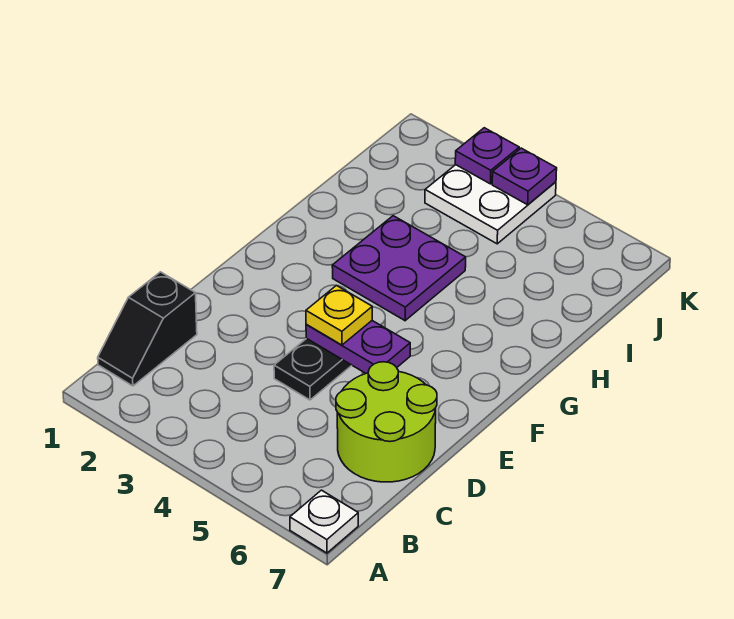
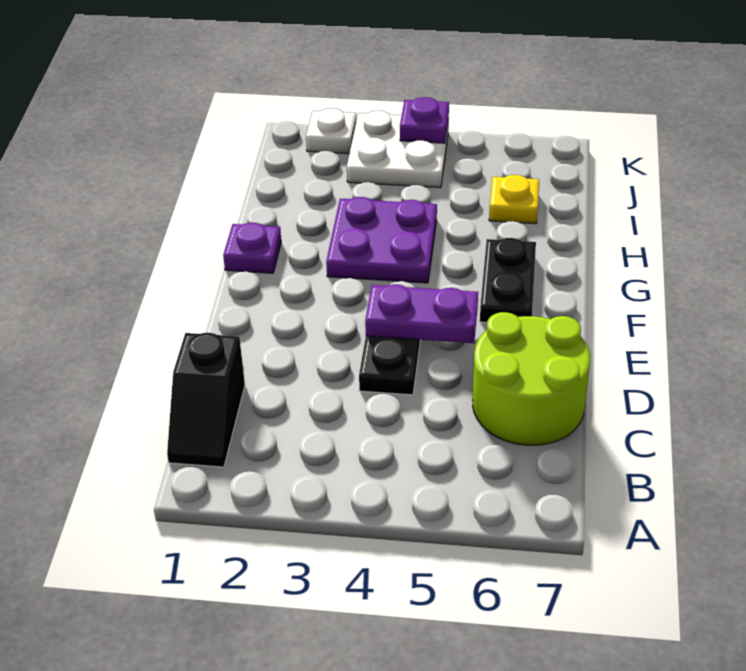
white 1x1 plate [290,490,358,553] -> white 1x1 plate moved to [306,108,356,154]
yellow 1x1 plate [306,285,372,345] -> yellow 1x1 plate moved to [489,175,539,224]
none -> black 1x2 plate [480,238,536,322]
purple 1x1 plate [455,128,519,184] -> purple 1x1 plate moved to [223,223,281,273]

